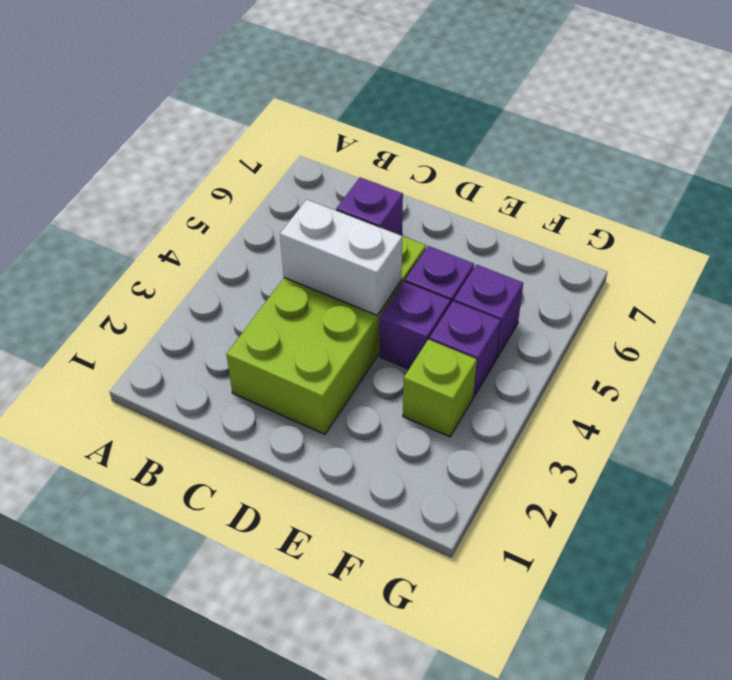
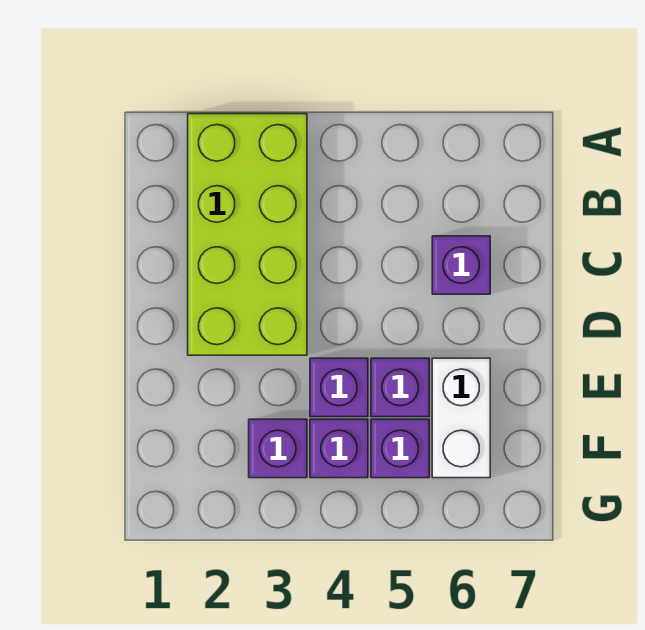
lime 2x4 brick [226,210,426,434] -> lime 2x4 brick turned to [188,114,307,355]
white 1x2 brick [280,199,402,315] -> white 1x2 brick moved to [432,358,490,478]
lime 1x1 brick [403,339,477,437] -> purple 1x1 brick [249,419,307,478]

